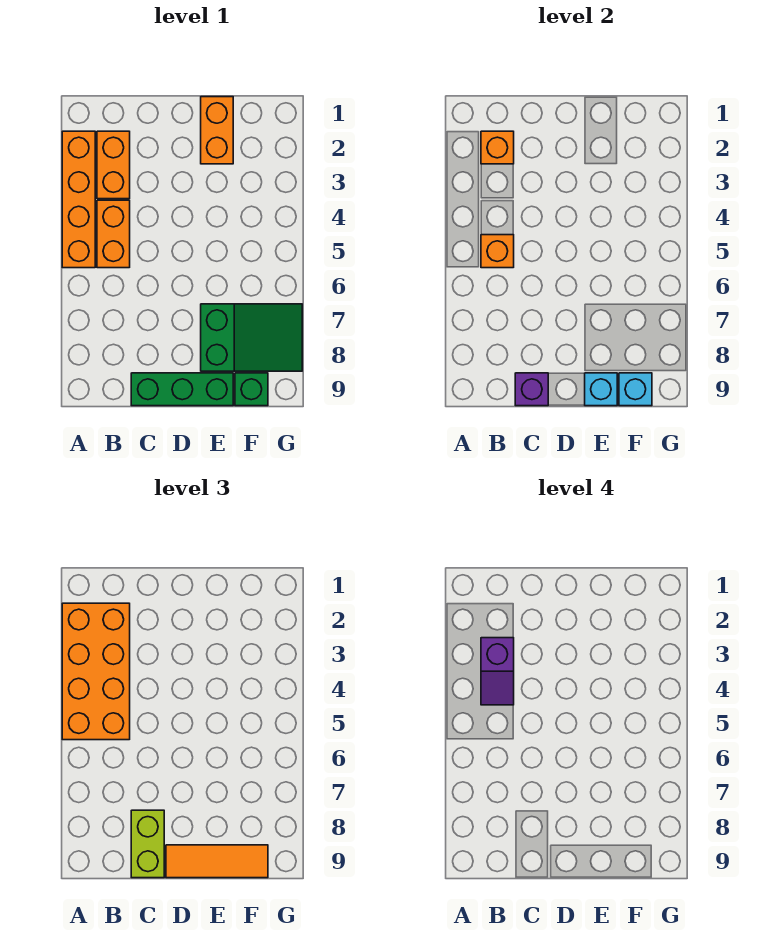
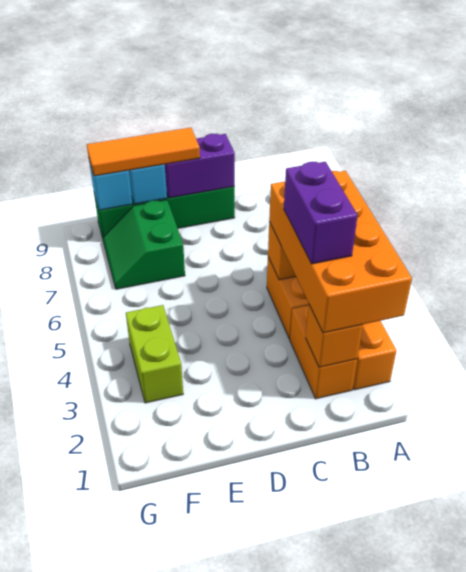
purple 1x2 slope [481,638,514,705] -> purple 1x2 brick [284,162,358,264]
lime 1x2 brick [131,810,164,878] -> lime 1x2 brick moved to [126,305,183,403]
purple 1x1 brick [515,373,548,406] -> purple 1x2 brick [165,134,235,198]
orange 1x2 brick [201,97,233,164] -> none
green 2x3 slope [201,304,302,371] -> green 2x2 slope [103,200,185,289]

